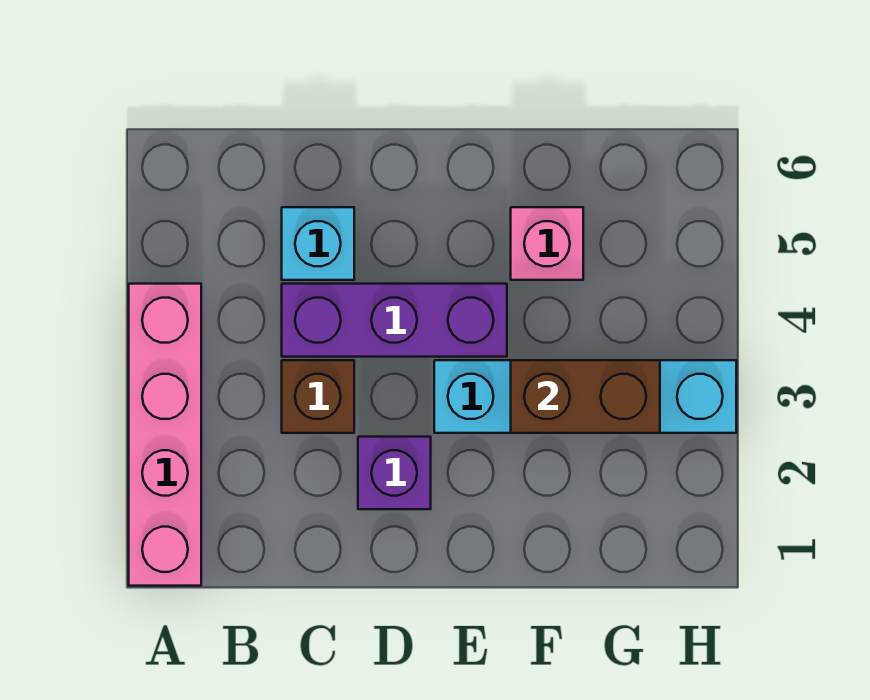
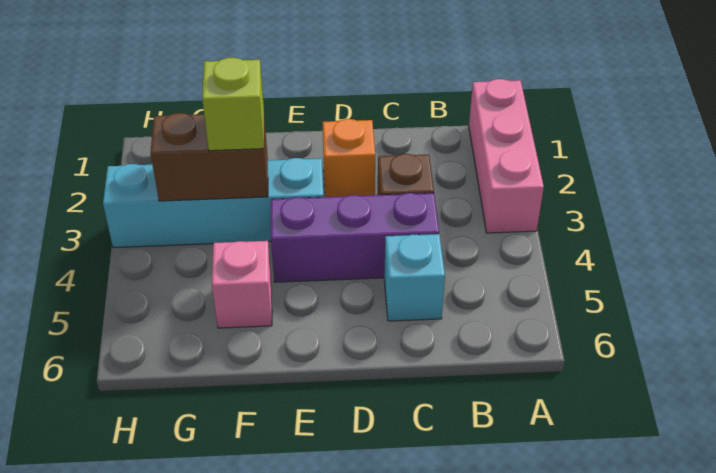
pink 1x4 brick [129,284,201,586] -> pink 1x3 brick [469,79,544,233]
purple 1x1 brick [358,437,431,509] -> orange 1x1 brick [323,119,375,197]
none -> lime 1x1 brick [202,58,264,151]

